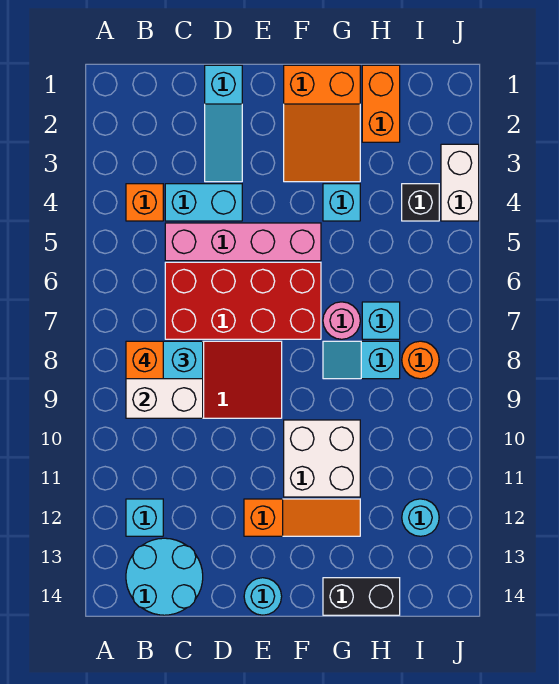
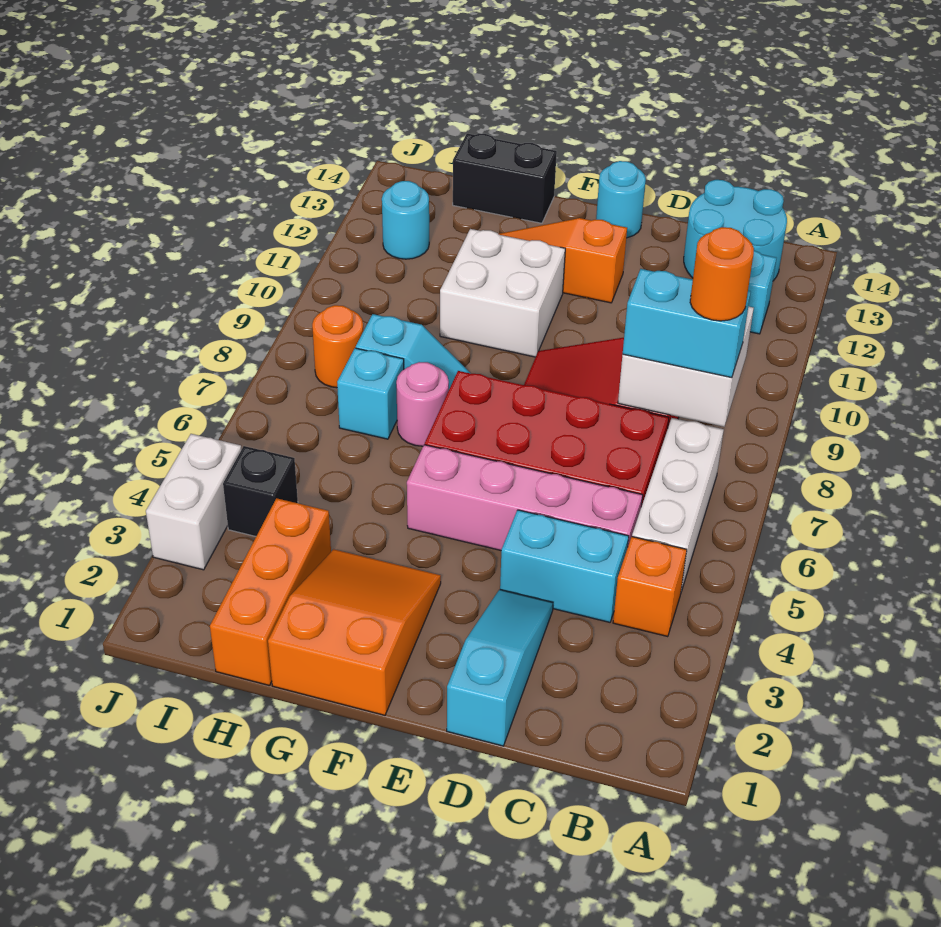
none -> white 1x3 brick [632,418,724,591]
orange 1x1 brick [126,341,163,379] -> orange 1x1 round brick [690,227,754,321]
cyan 1x1 brick [323,184,360,221] -> none
orange 1x2 brick [362,65,400,142] -> orange 1x3 brick [210,498,331,686]

